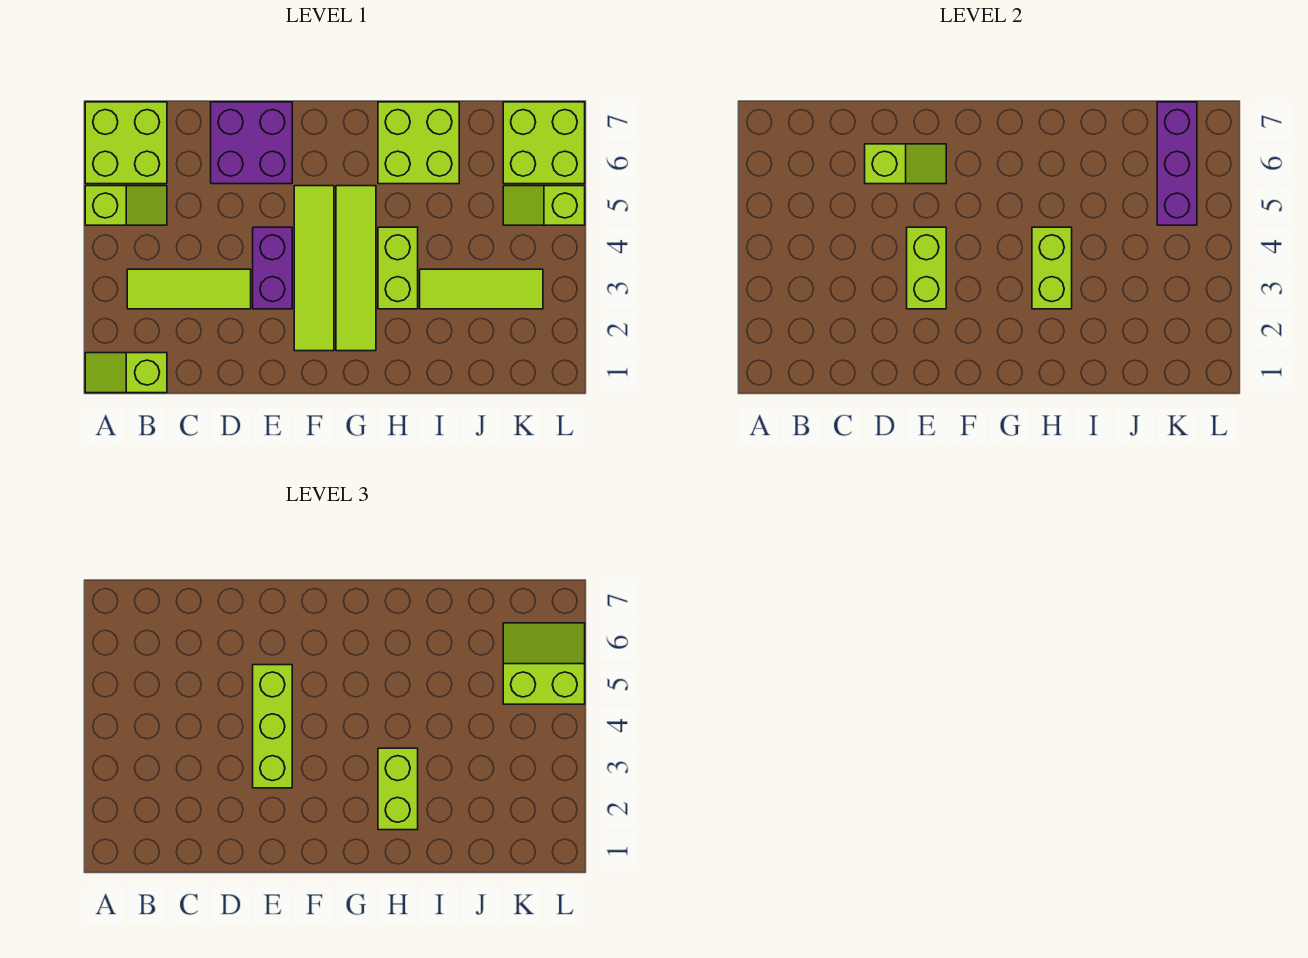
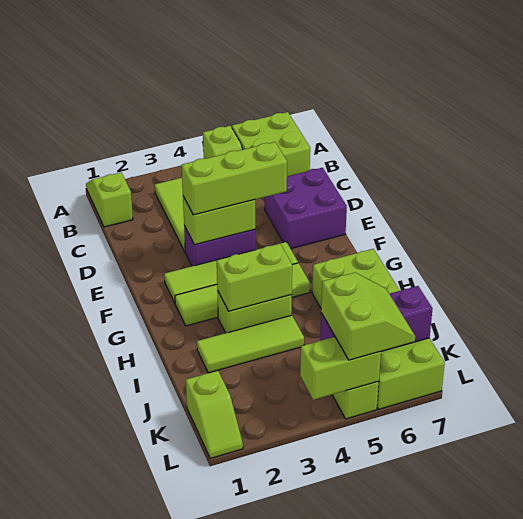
lime 1x2 slope [865,144,946,184] -> lime 1x2 slope moved to [186,371,243,458]
lime 1x2 brick [378,748,418,830] -> lime 1x2 brick moved to [300,337,381,400]
lime 1x3 tile [420,269,543,309] -> lime 1x3 tile turned to [197,315,304,373]

